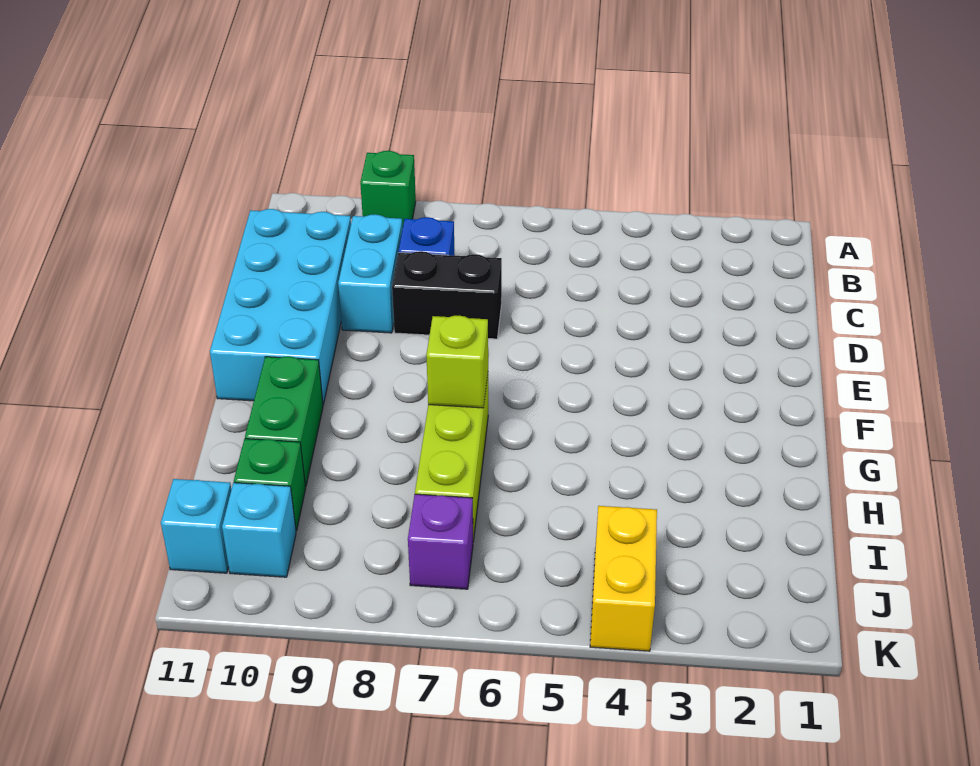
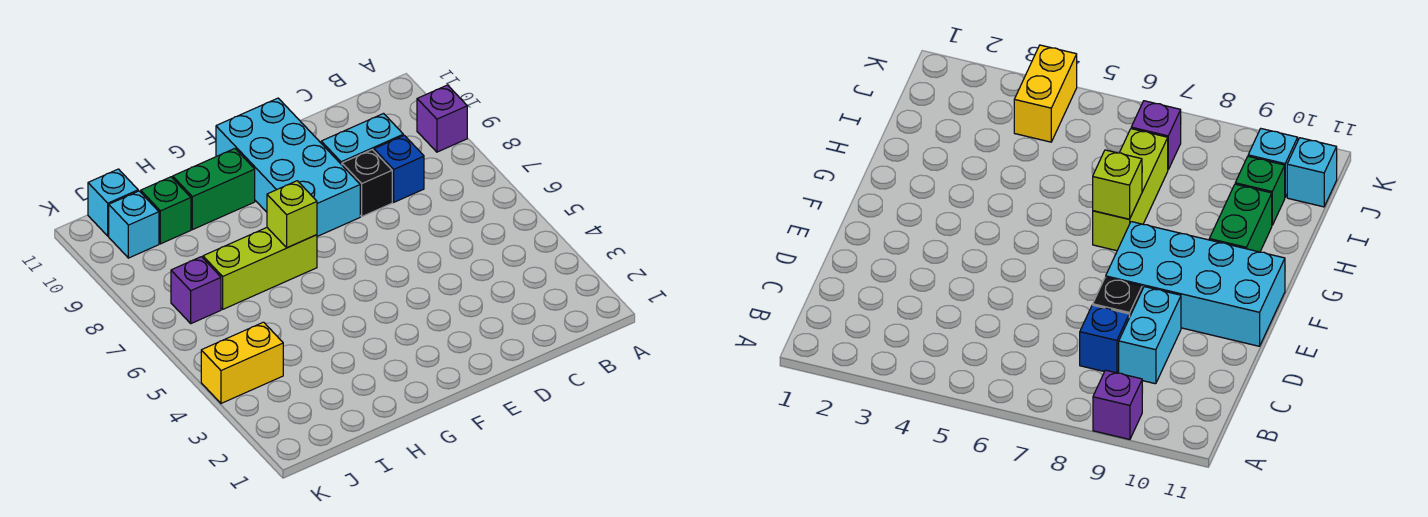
green 1x1 brick [360,151,416,228] -> purple 1x1 brick [417,85,467,152]
cyan 2x4 brick [210,209,351,405] -> cyan 2x4 brick turned to [216,98,360,236]
black 1x2 brick [392,251,502,339] -> black 1x1 brick [342,150,392,216]

